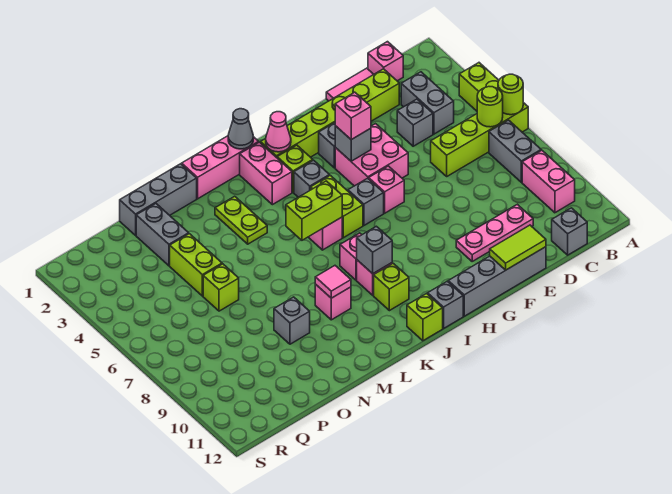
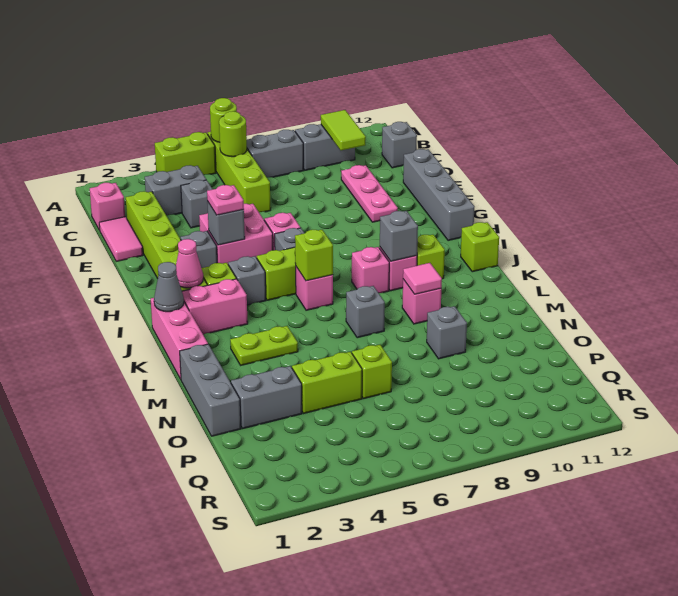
pink 1x2 brick [522,150,575,213] -> grey 1x2 brick [295,124,355,170]
lime 1x2 tile [490,225,546,270] -> lime 1x2 tile moved to [321,110,366,150]
pink 1x1 brick [335,92,371,140] -> pink 1x1 plate [207,185,244,215]
grey 1x1 brick [428,281,463,328] -> grey 1x1 brick moved to [346,286,385,338]
lime 1x2 brick [286,181,342,240] -> lime 1x1 brick [295,230,333,281]

